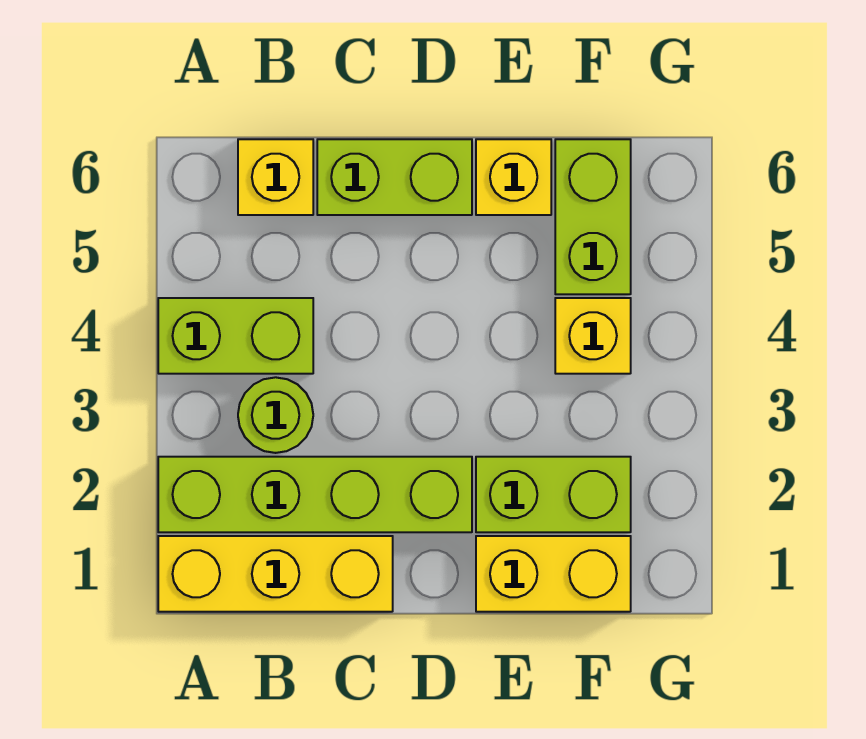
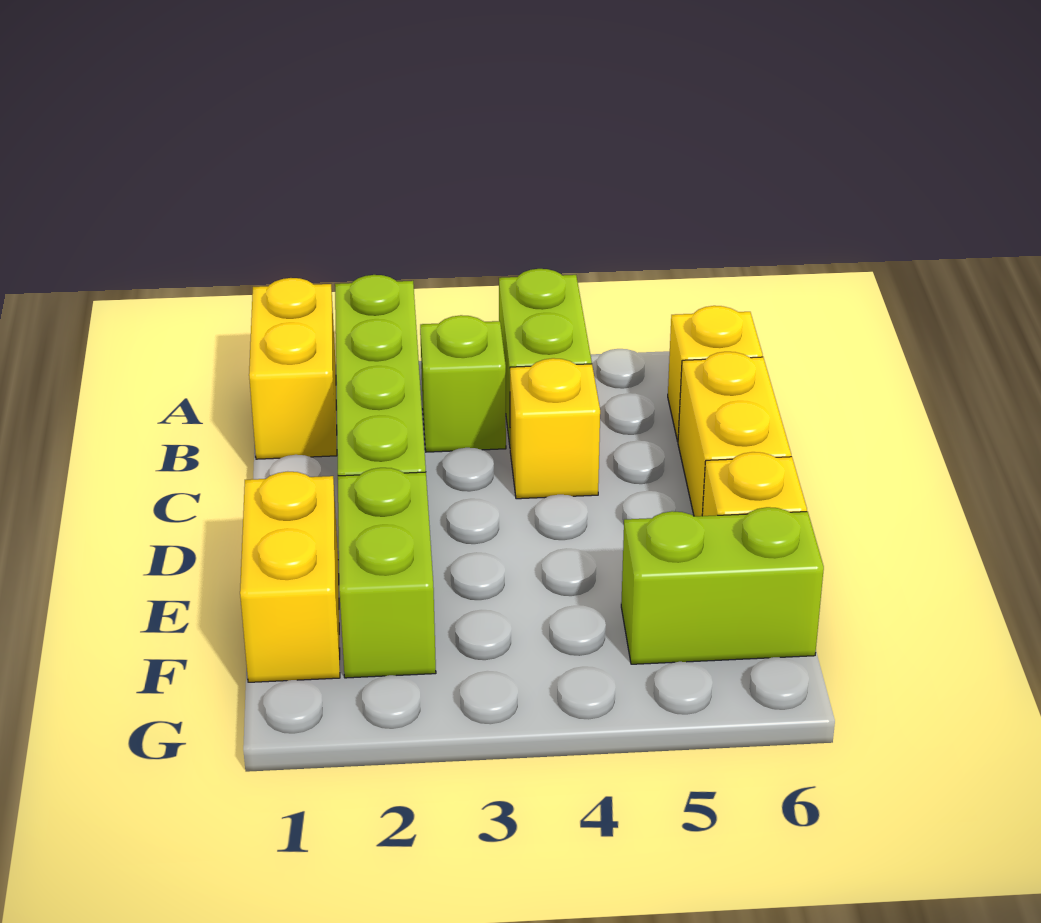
yellow 1x3 brick [158,536,393,612] -> yellow 1x2 brick [249,278,337,459]
lime 1x1 round brick [238,377,313,453] -> lime 1x1 brick [420,315,506,452]
lime 1x2 brick [317,139,472,215] -> yellow 1x2 brick [678,352,791,516]
yellow 1x1 brick [555,298,631,374] -> yellow 1x1 brick moved to [510,358,600,499]

